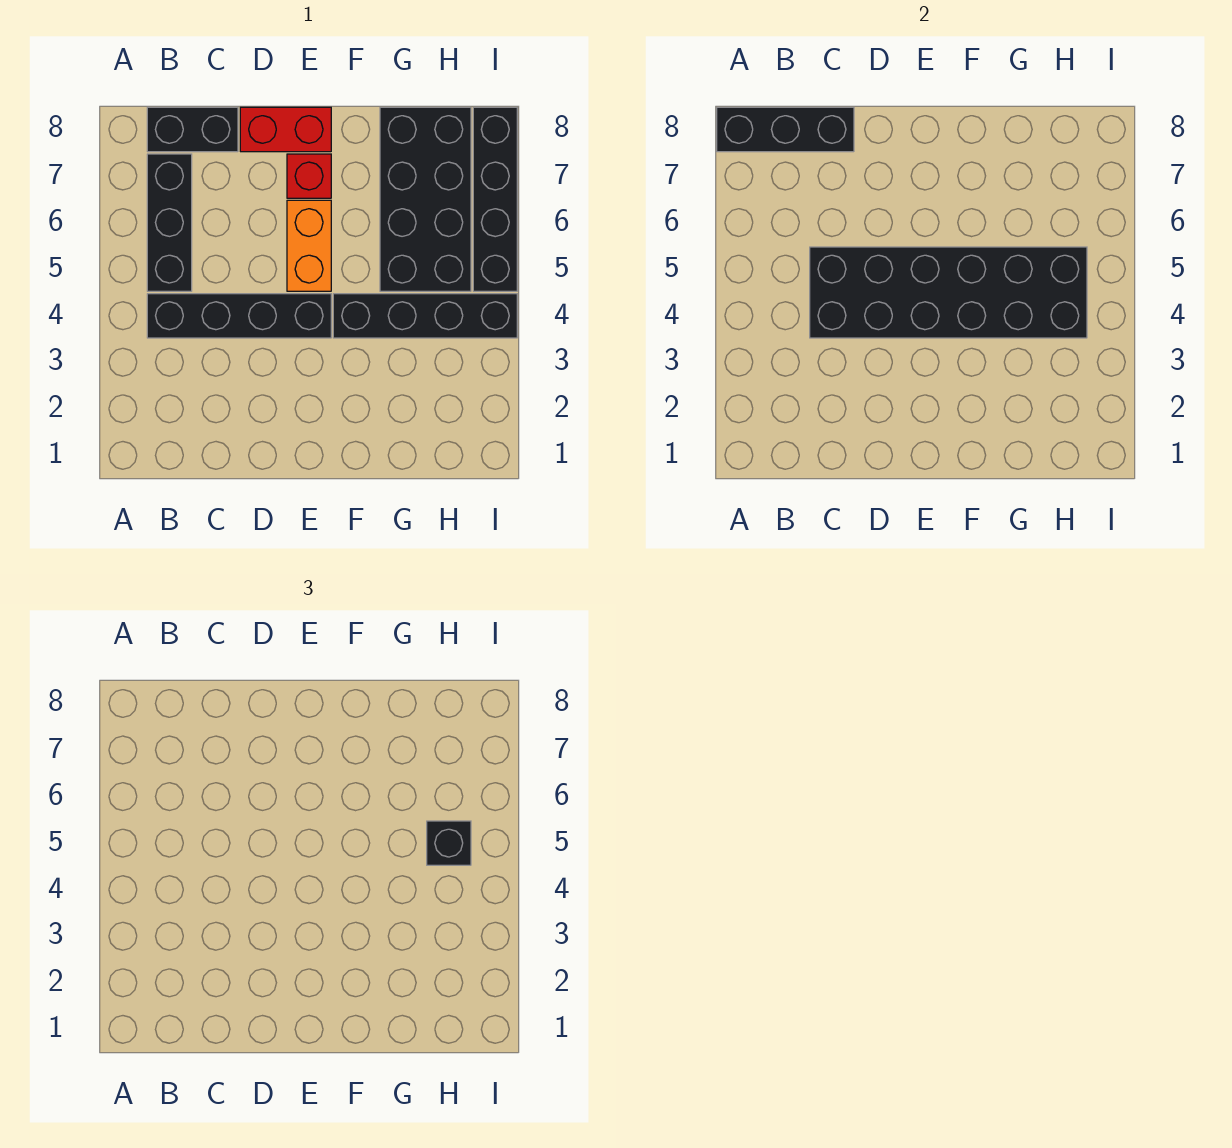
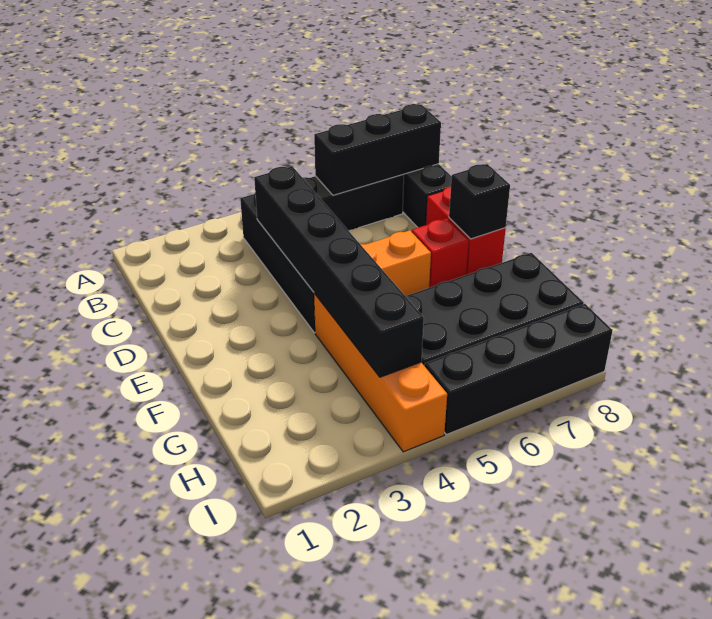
black 1x3 brick [717,107,854,152] -> black 1x3 brick turned to [314,104,441,195]
black 2x6 brick [810,247,1087,338] -> black 1x6 brick [254,166,424,377]
black 1x4 brick [333,294,517,338] -> orange 1x4 brick [314,293,447,452]
black 1x1 brick [427,821,471,865] -> black 1x1 brick moved to [449,164,510,239]

